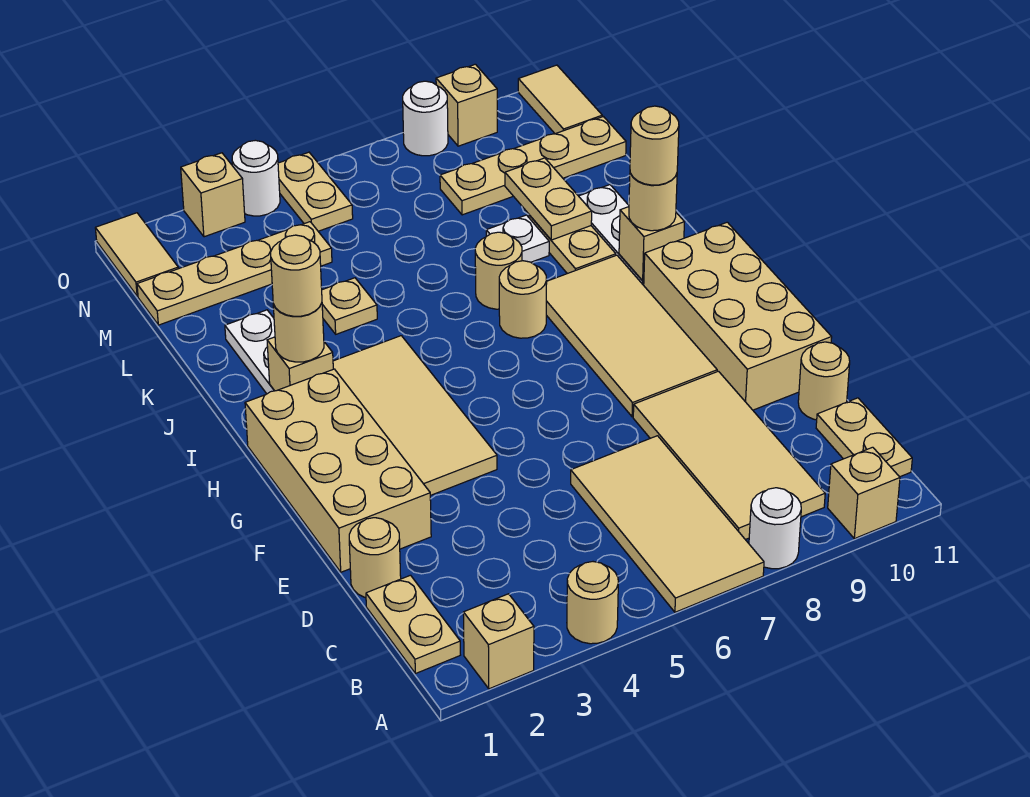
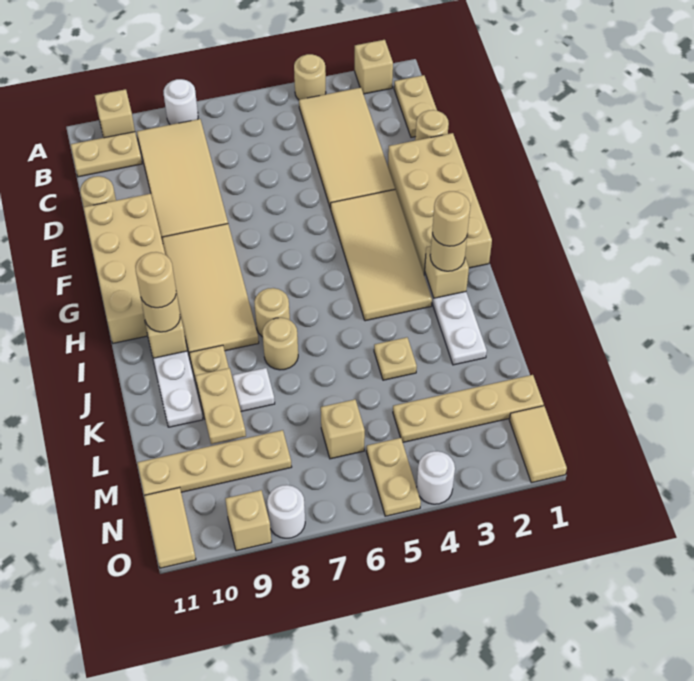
tan 2x4 tile [571,436,764,612] -> tan 2x4 tile moved to [299,88,395,209]
tan 1x2 plate [816,398,912,477] -> tan 1x2 plate turned to [71,132,142,177]
tan 1x1 brick [181,153,245,237] -> tan 1x1 brick moved to [321,399,365,459]

